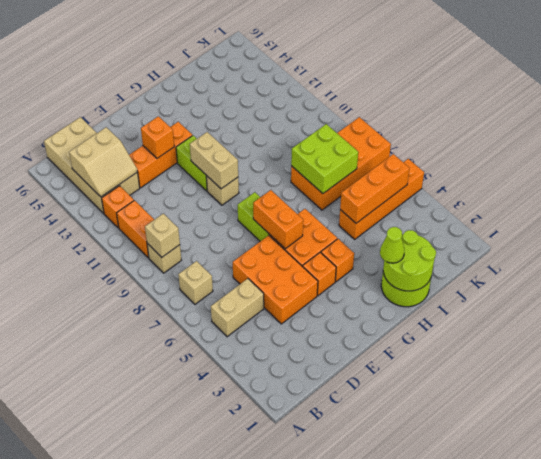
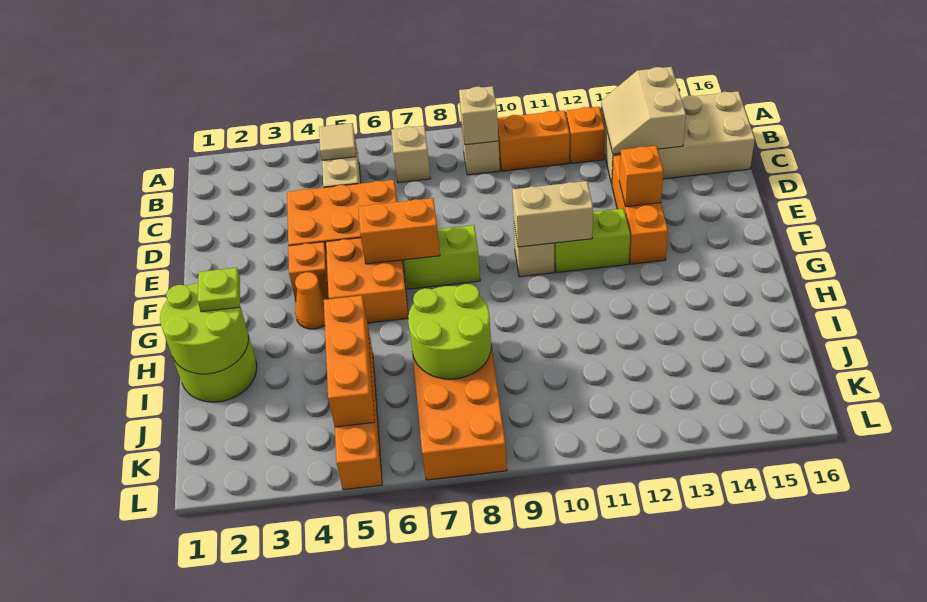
none -> tan 1x1 tile [319,123,356,160]
orange 1x1 brick [321,239,354,282] -> orange 1x1 cone [295,272,327,329]
lime 1x1 cone [380,227,404,263] -> lime 1x1 plate [198,268,240,312]
lime 2x2 brick [291,124,358,194] -> lime 2x2 round brick [408,284,491,379]

